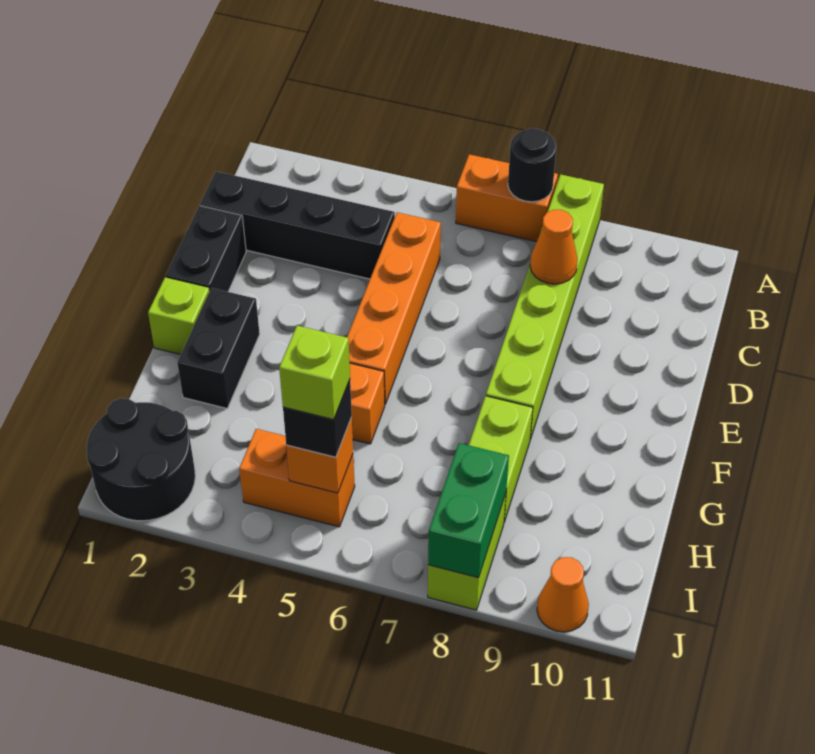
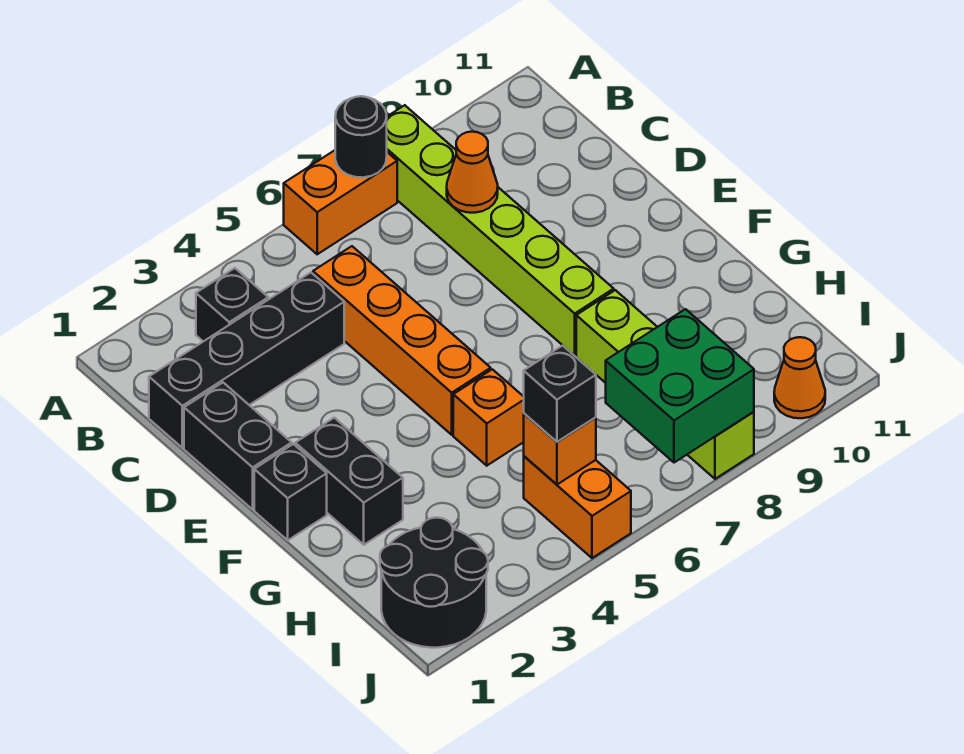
none -> black 1x1 brick [196,268,268,341]
lime 1x1 brick [148,277,210,355] -> black 1x1 brick [254,444,327,540]
orange 1x2 brick [239,429,355,527] -> orange 1x2 brick turned to [524,456,631,558]
lime 1x1 brick [279,326,350,420] -> none
green 1x2 brick [428,443,509,578] -> green 2x2 brick [606,309,754,463]

